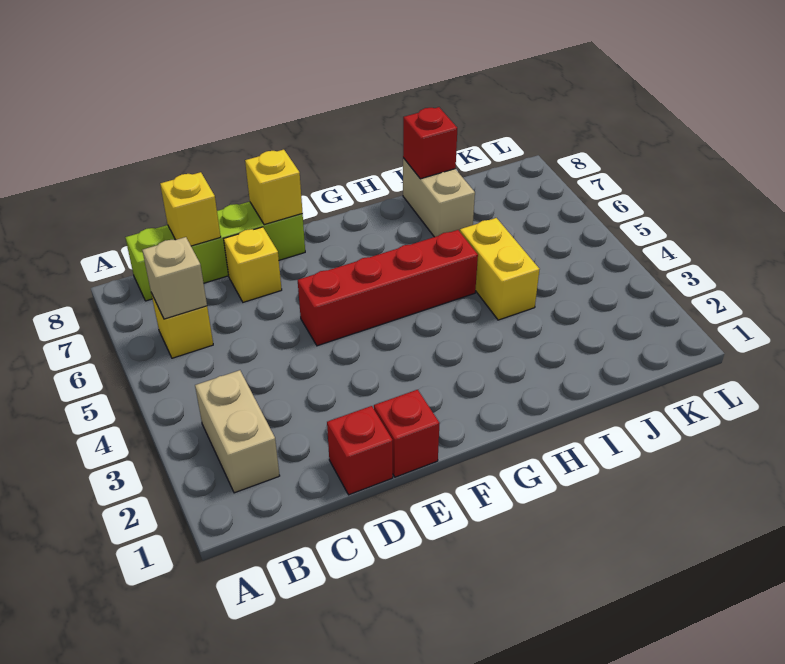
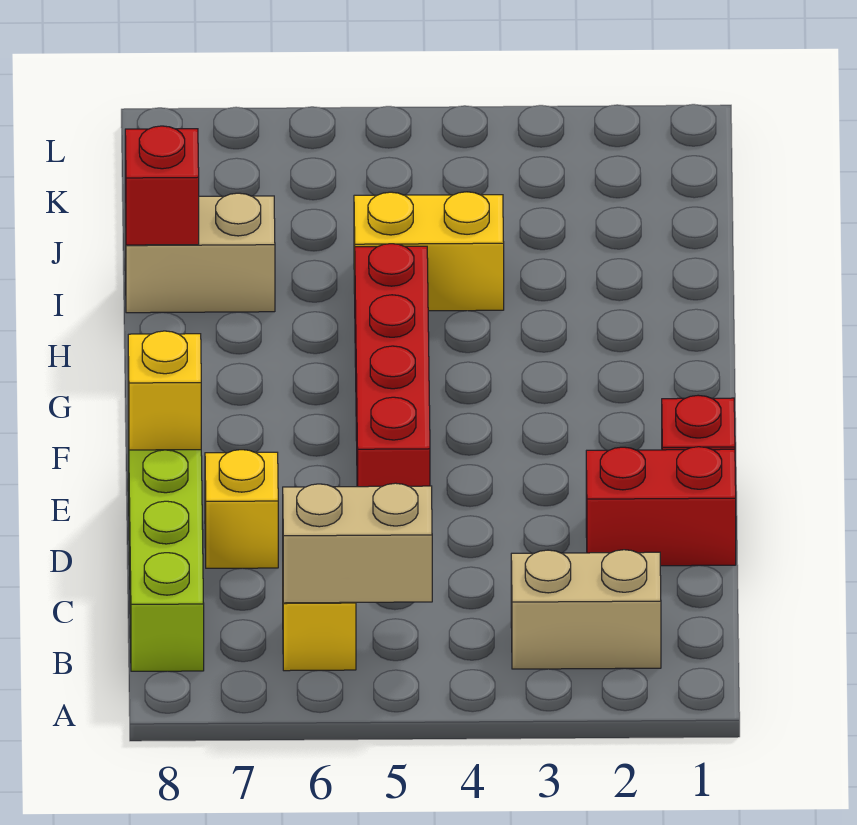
tan 1x1 brick [142,237,207,319] -> tan 1x2 brick [283,483,432,603]
yellow 1x1 brick [160,172,221,246] -> none
red 1x1 brick [327,406,393,495] -> red 1x2 brick [586,447,736,566]

